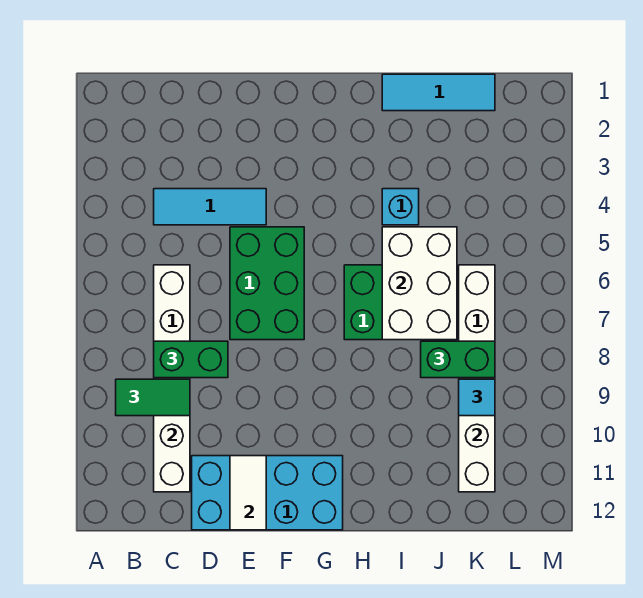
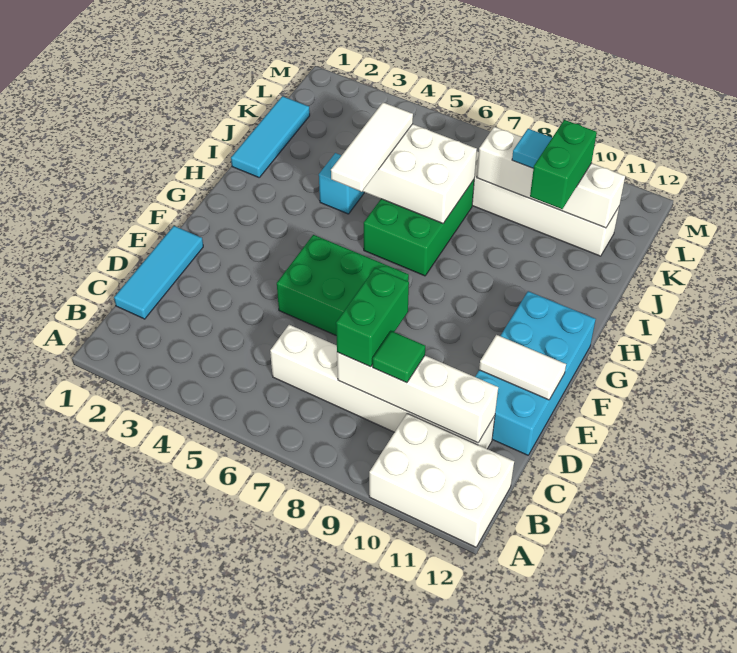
none -> white 2x3 brick [369,413,514,547]
green 1x2 tile [116,379,190,416] -> green 1x1 tile [373,331,425,383]
cyan 1x3 tile [154,189,266,225] -> cyan 1x3 tile moved to [114,226,203,319]
none -> white 1x3 tile [331,102,413,192]
green 1x2 brick [421,341,495,378] -> green 1x2 brick moved to [530,120,597,209]

